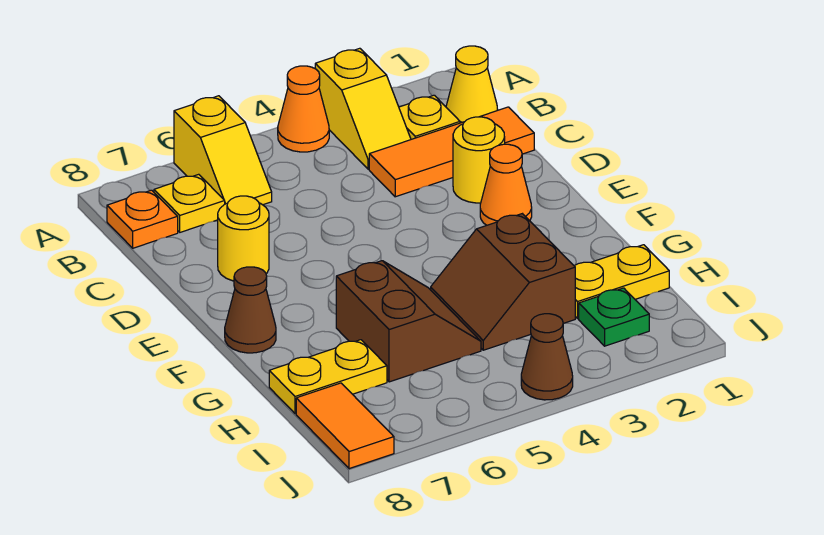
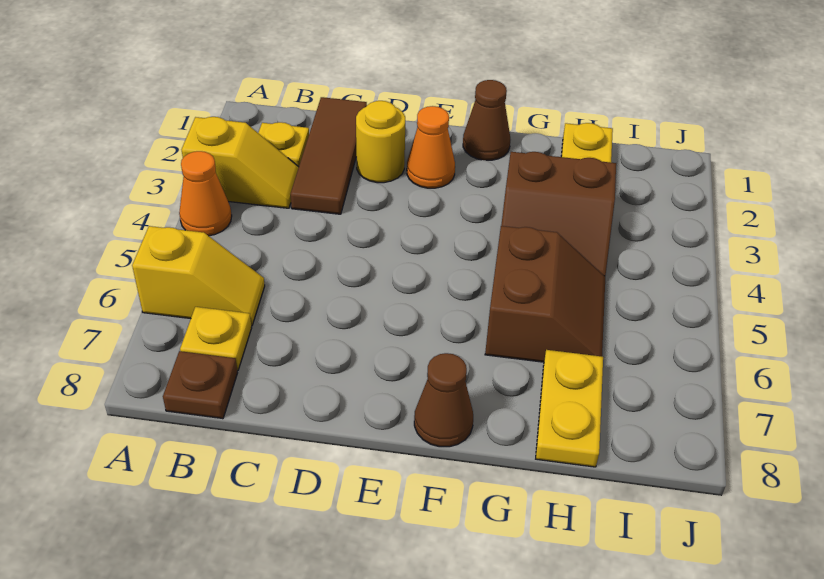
yellow 1x1 cone [446,46,498,123] -> none
orange 1x1 plate [107,190,178,248] -> brown 1x1 plate [163,351,237,419]
orange 1x3 tile [369,107,534,197] -> brown 1x3 tile [290,97,367,214]
yellow 1x1 round brick [218,196,269,281] -> none
brown 2x2 slope [336,261,481,382] -> brown 2x2 slope turned to [485,226,605,362]
green 1x1 plate [579,288,649,346] -> none
orange 1x2 tile [296,383,394,469] -> none
brown 1x1 cone [521,314,573,400] -> brown 1x1 cone moved to [463,80,510,160]

